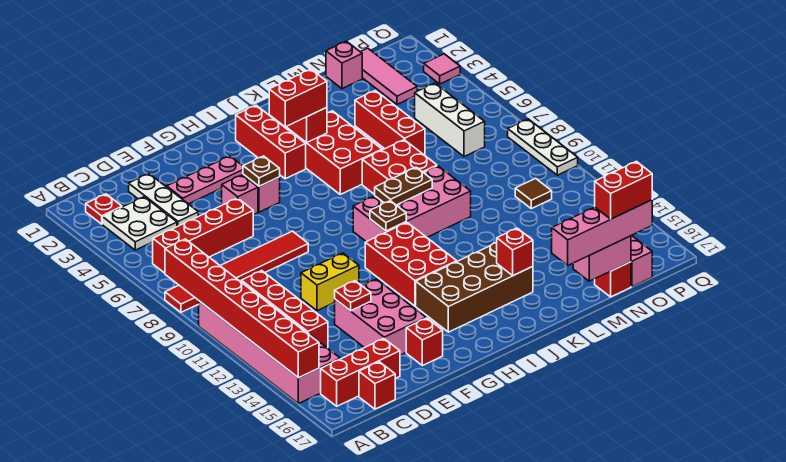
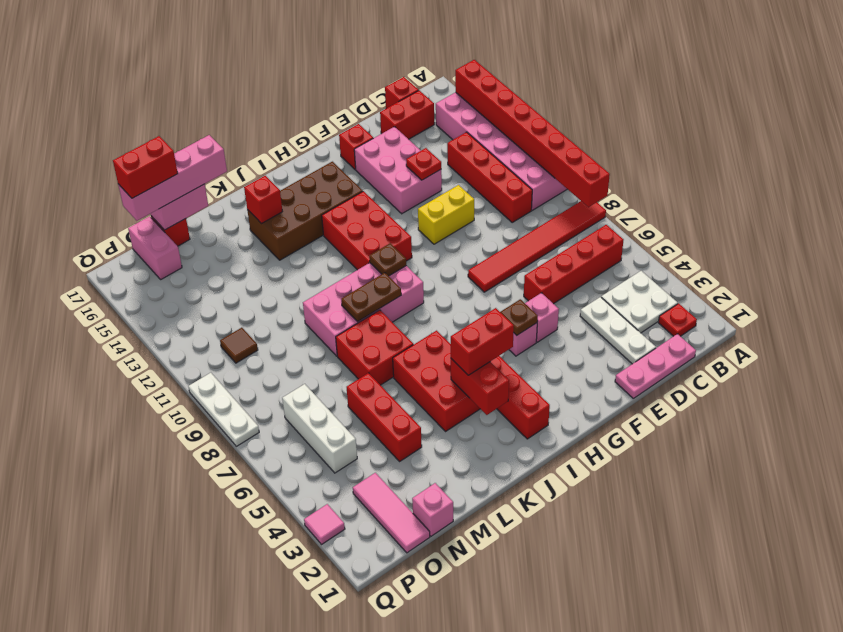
red 1x3 brick [321,339,400,406] -> red 1x2 brick [380,91,434,139]
pink 1x3 plate [167,156,243,204] -> pink 1x3 plate moved to [615,334,696,398]

